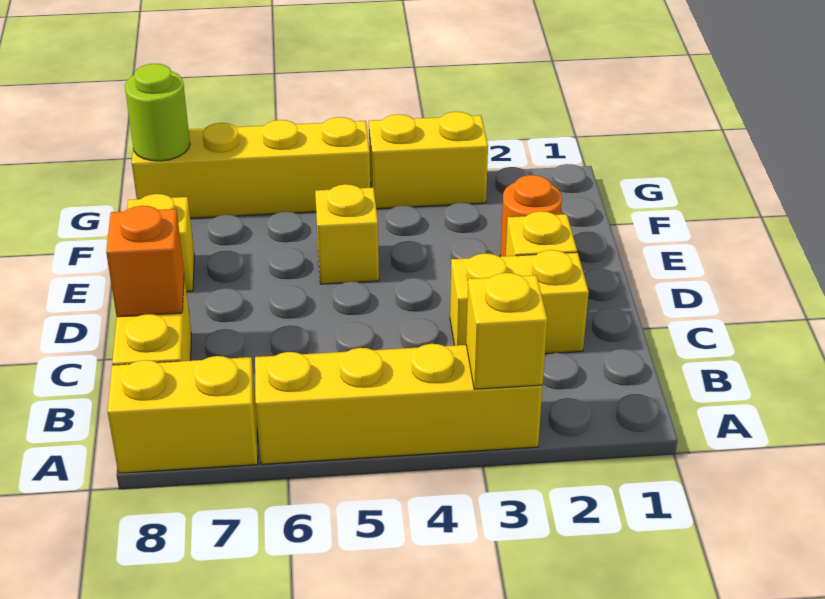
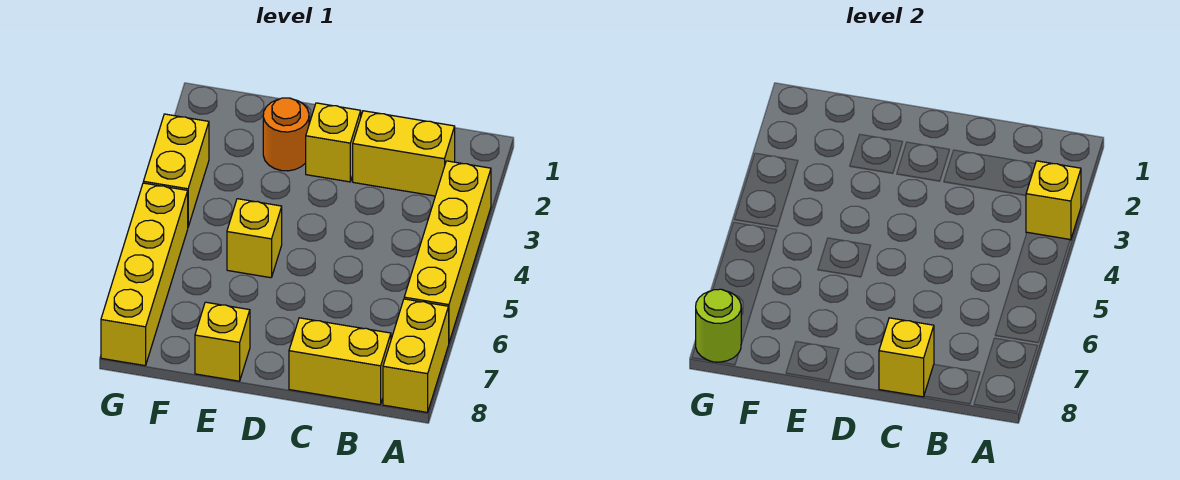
yellow 1x2 brick [450,250,589,354] -> yellow 1x2 brick turned to [353,111,455,196]
orange 1x1 brick [106,206,184,317] -> yellow 1x1 brick [879,318,934,397]

